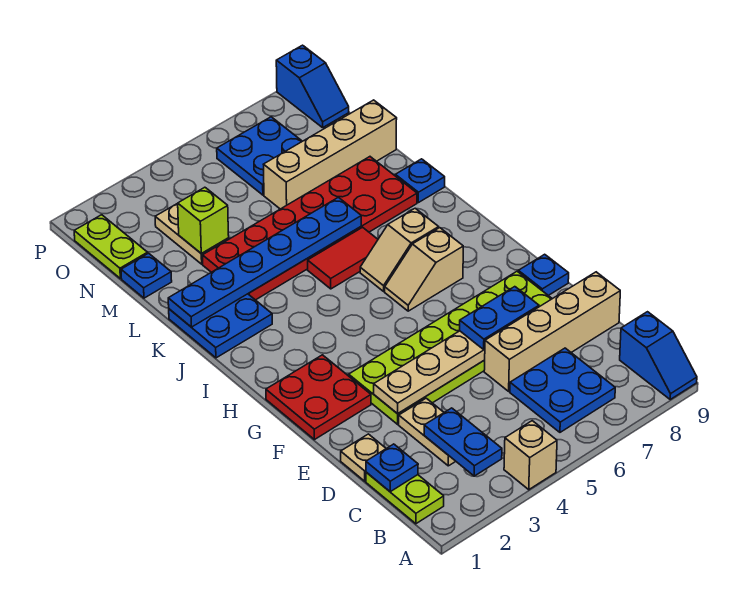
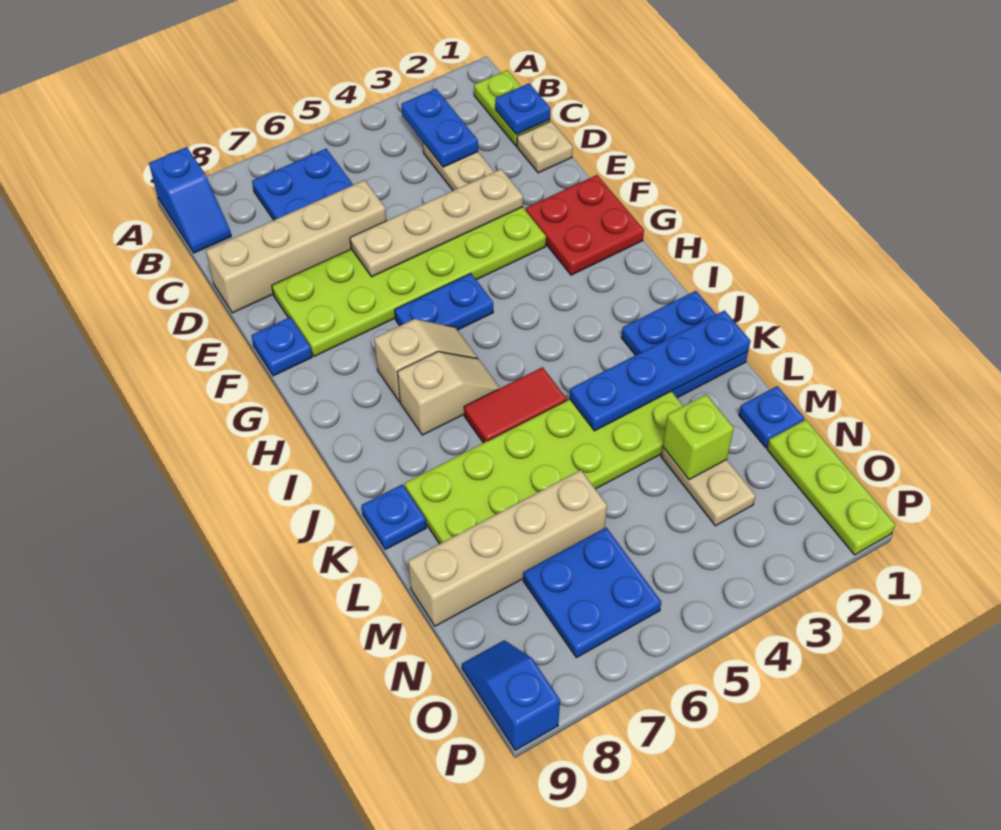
tan 1x1 brick [504,421,557,490] -> none
blue 1x2 slope [620,312,697,399] -> blue 1x2 slope turned to [149,147,231,253]
blue 1x2 plate [460,287,539,349] -> blue 1x2 plate moved to [395,274,493,330]
blue 1x6 plate [168,197,361,327] -> blue 1x4 plate [570,310,750,431]
red 2x6 plate [203,157,417,300] -> lime 2x6 plate [405,391,683,544]
lime 1x2 plate [74,215,148,279] -> lime 1x3 plate [767,420,895,555]

